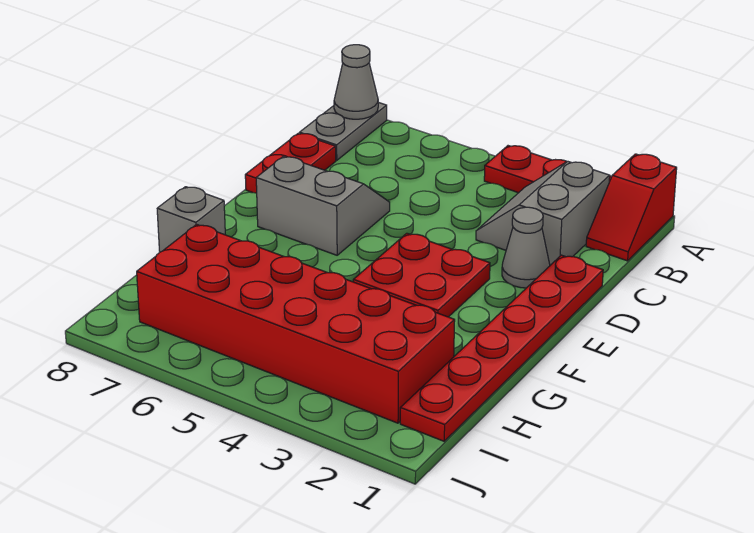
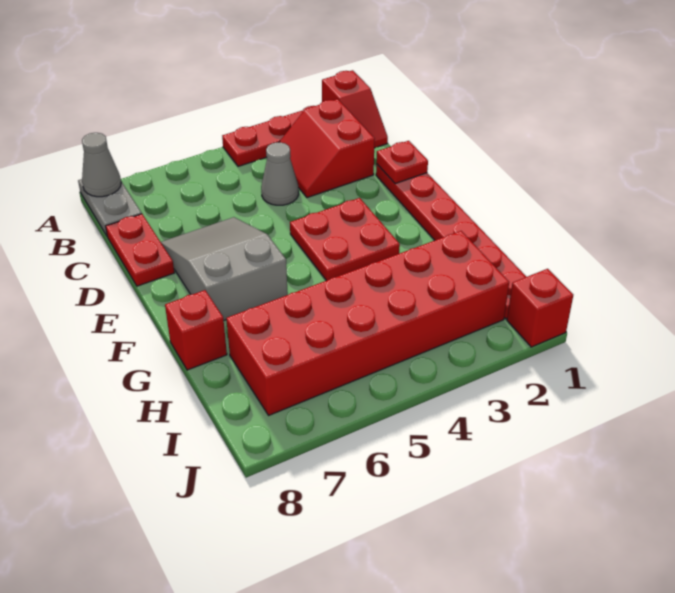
grey 2x2 slope [476,161,610,265] -> red 2x2 slope [279,99,375,198]
none -> red 1x1 plate [376,141,428,184]
grey 1x1 cone [502,207,550,288] -> grey 1x1 cone moved to [261,142,299,205]
grey 2x2 slope [256,156,390,255] -> grey 2x3 slope [161,217,288,320]
grey 1x1 brick [157,187,225,252] -> red 1x1 brick [165,290,227,370]
none -> red 1x1 brick [507,269,573,347]

